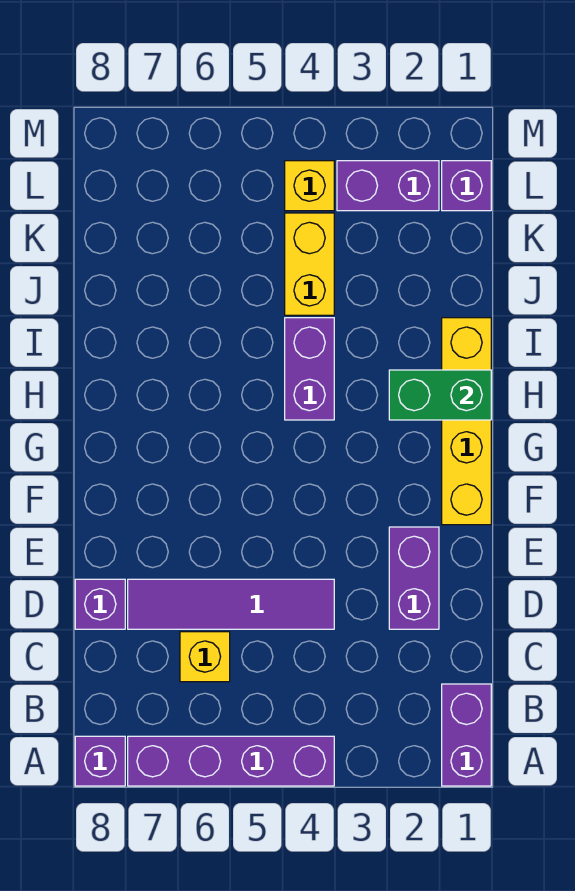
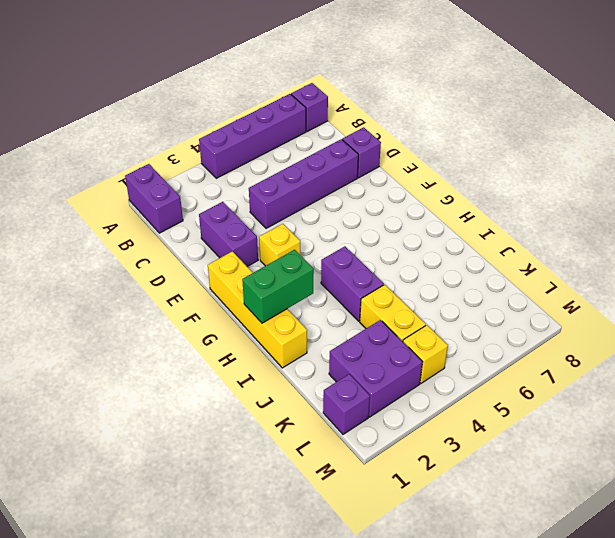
yellow 1x1 brick [180,632,230,682] -> yellow 1x1 brick moved to [259,224,301,266]
purple 1x4 tile [128,579,334,629] -> purple 1x4 brick [249,139,358,228]
purple 1x2 brick [337,161,439,211] -> purple 2x2 brick [329,320,422,417]

